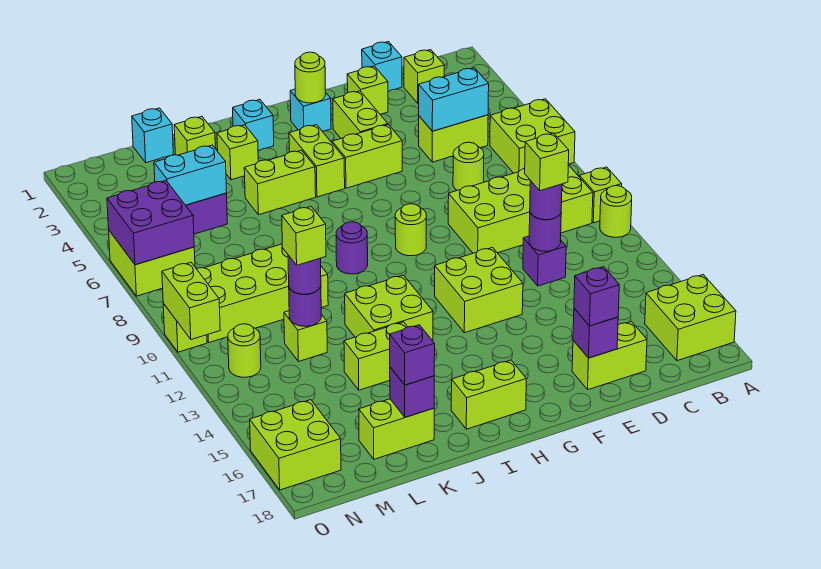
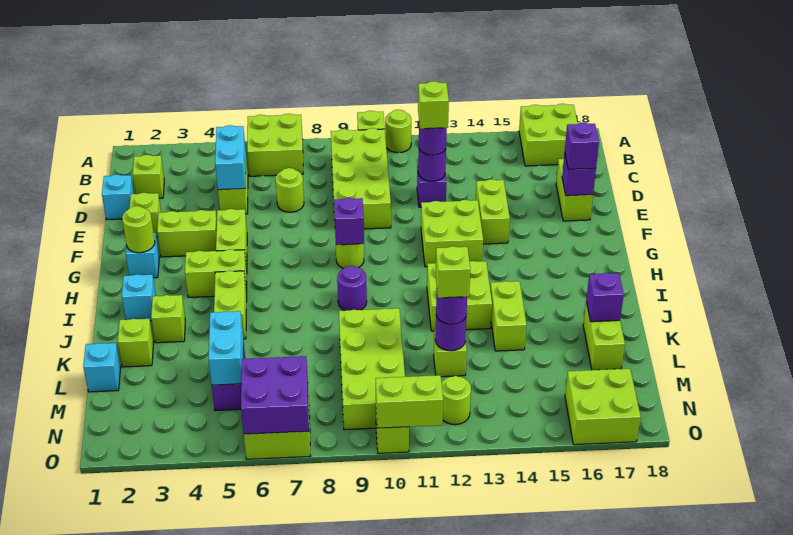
lime 1x2 brick [451,360,526,429] -> lime 1x2 brick moved to [476,179,510,244]
purple 1x1 brick [390,325,435,385] -> purple 1x1 brick moved to [334,198,364,245]

